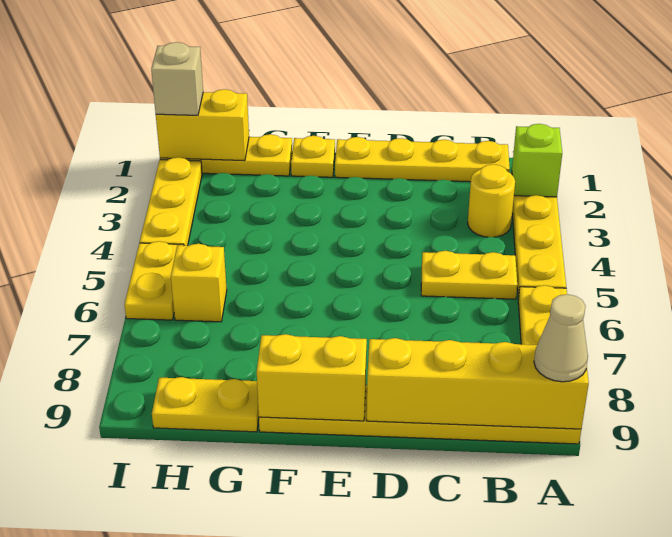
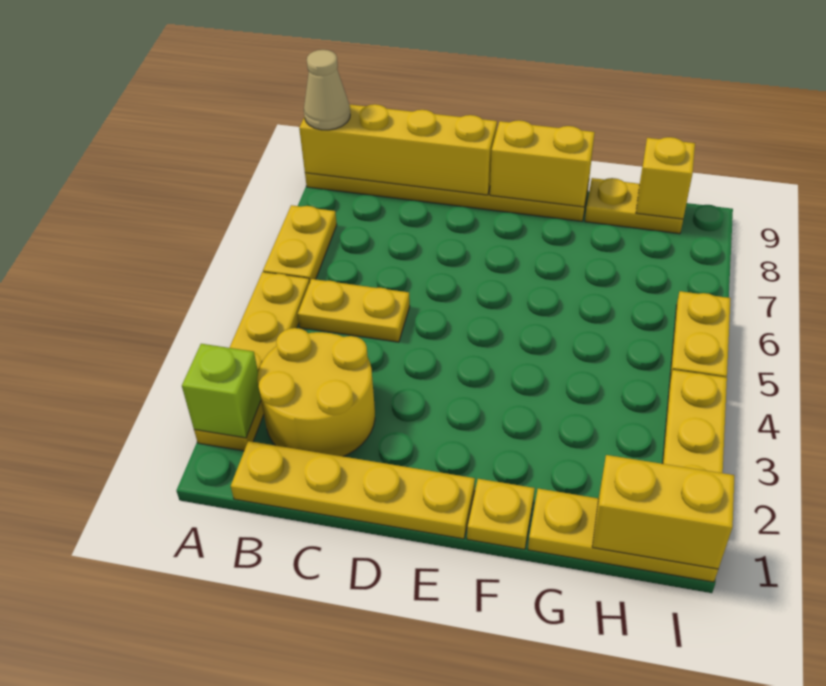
yellow 1x1 round brick [468,164,515,237] -> yellow 2x2 round brick [257,328,375,457]
yellow 1x1 brick [171,244,227,322] -> yellow 1x1 brick moved to [636,137,695,219]
tan 1x1 brick [151,42,203,115] -> none

